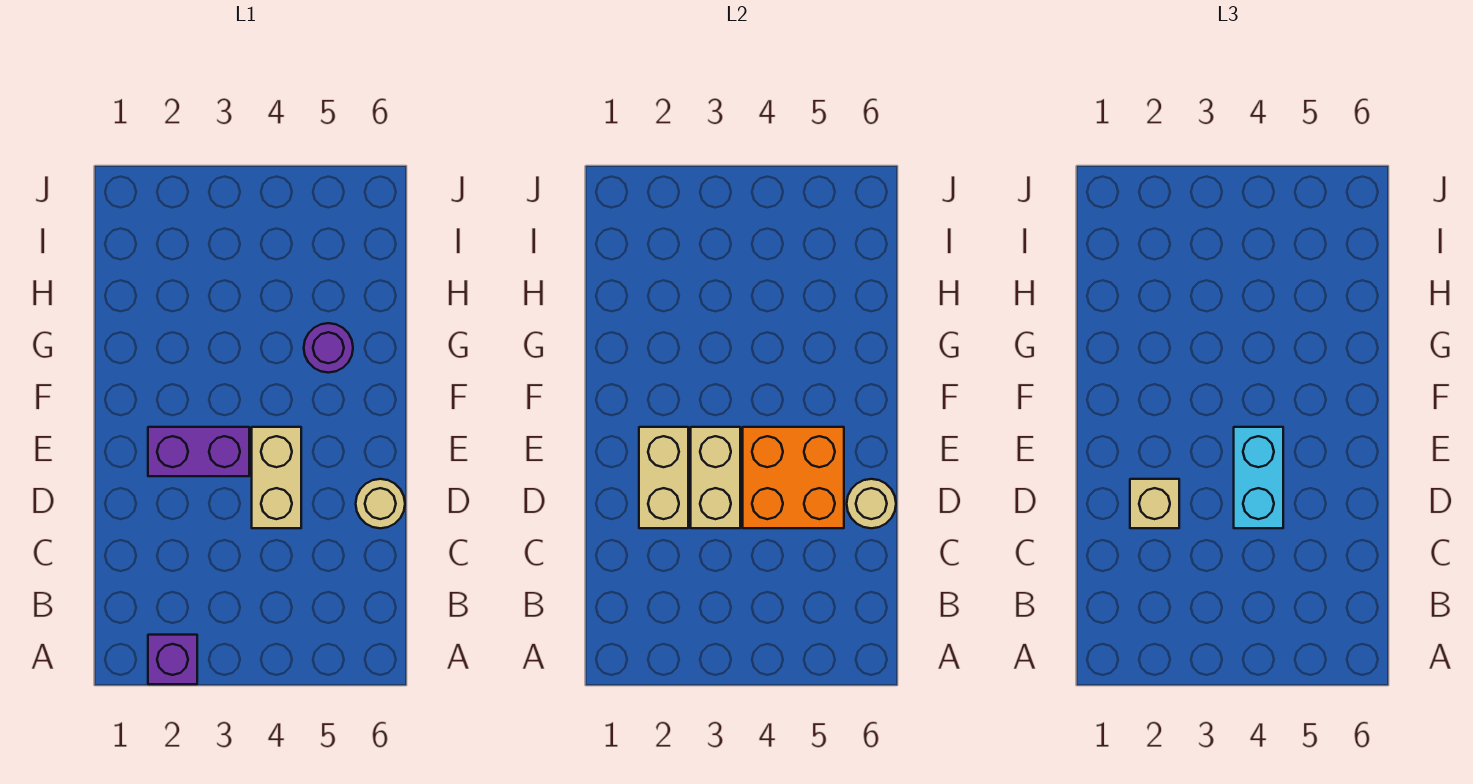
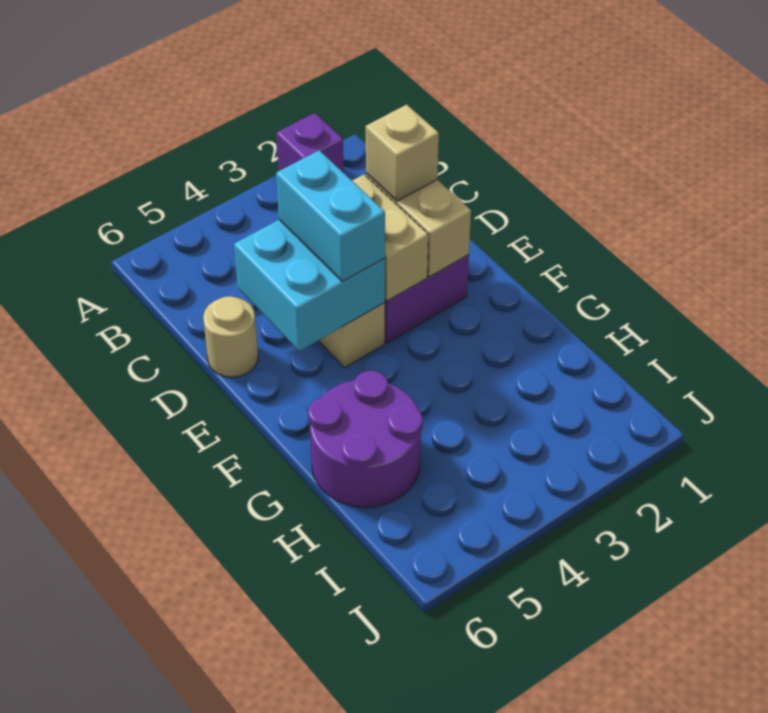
orange 2x2 brick [743,427,844,528] -> cyan 2x2 brick [234,220,385,351]
tan 1x1 round brick [847,479,896,528] -> none
purple 1x1 round brick [304,323,353,373] -> purple 2x2 round brick [308,371,423,507]

